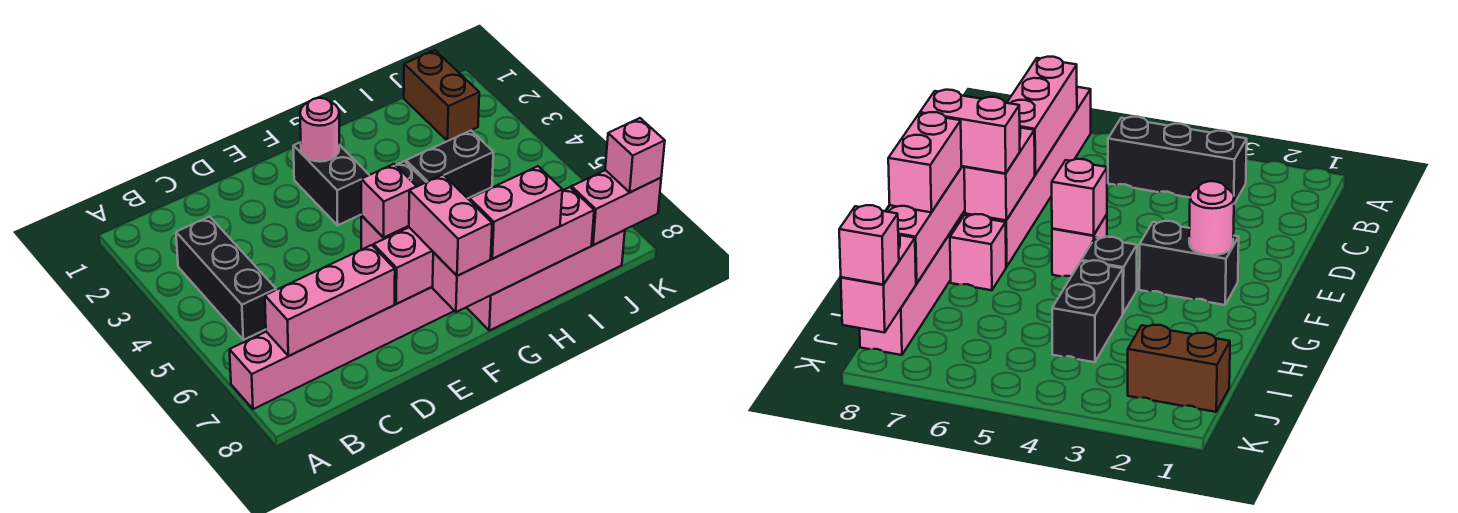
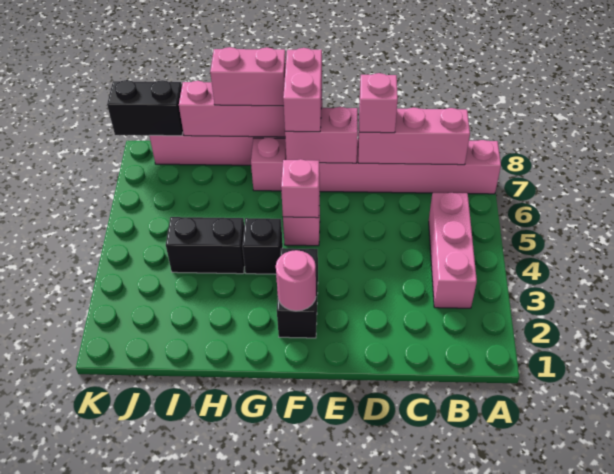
black 1x3 brick [176,217,276,340] -> pink 1x3 brick [429,193,477,308]
brown 1x2 brick [404,50,479,141] -> none
pink 1x2 brick [572,170,661,245] -> black 1x2 brick [107,80,183,136]
pink 1x1 brick [605,118,665,192] -> pink 1x1 brick moved to [359,73,398,133]

